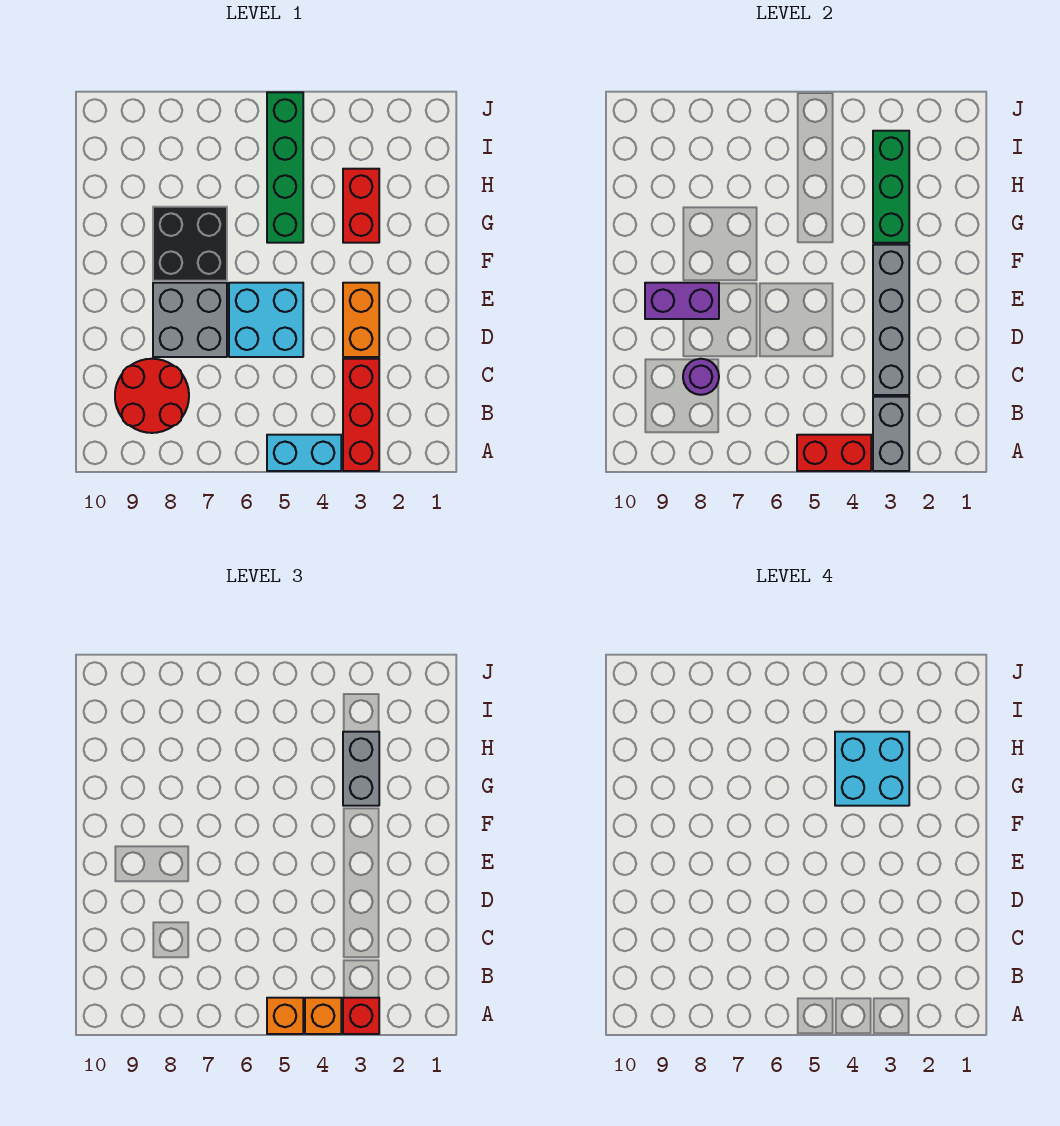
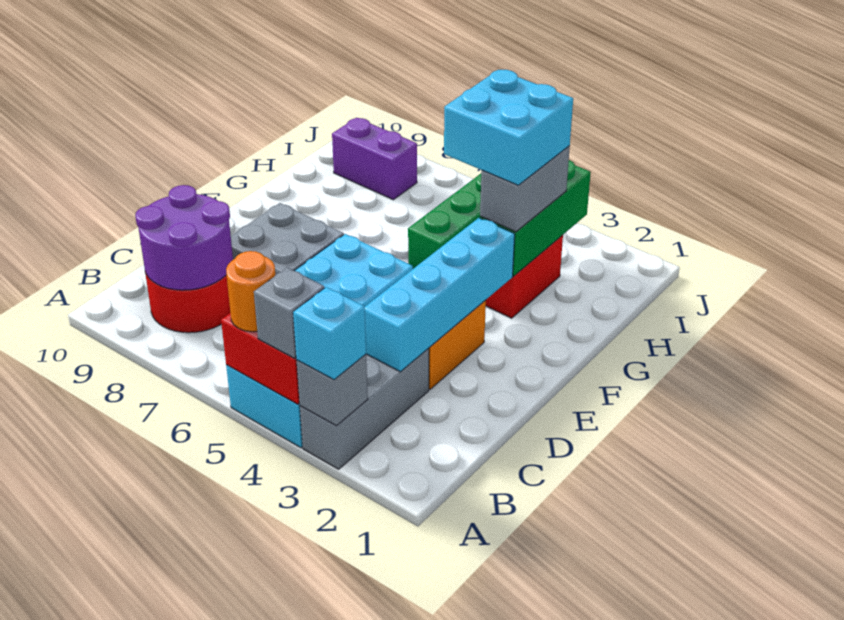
red 1x3 brick [343,359,379,471] -> grey 1x3 brick [300,348,429,469]
grey 1x2 brick [873,397,909,471] -> grey 1x1 brick [296,354,368,426]
red 1x1 brick [343,998,379,1034] -> cyan 1x1 brick [293,287,366,380]
orange 1x1 brick [305,998,341,1034] -> grey 1x1 brick [254,268,324,358]
orange 1x1 brick [267,998,303,1034] -> orange 1x1 round brick [226,251,275,332]
grey 1x4 brick [873,245,909,395] -> cyan 1x4 brick [365,218,515,372]
purple 1x1 round brick [683,359,719,395] -> purple 2x2 round brick [135,185,233,290]
purple 1x2 brick [645,283,719,319] -> purple 1x2 brick moved to [332,118,417,200]
black 2x2 brick [153,207,227,281] -> none

